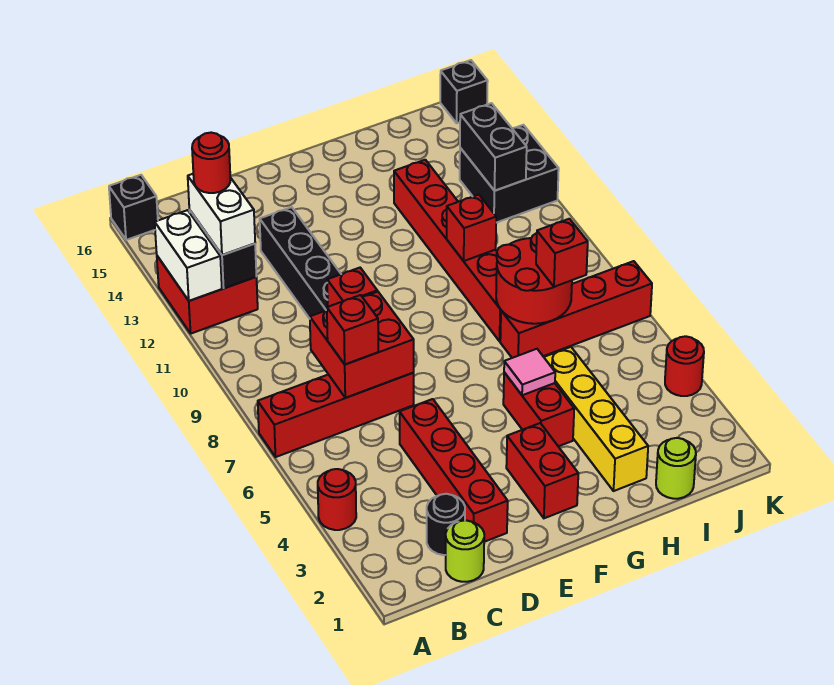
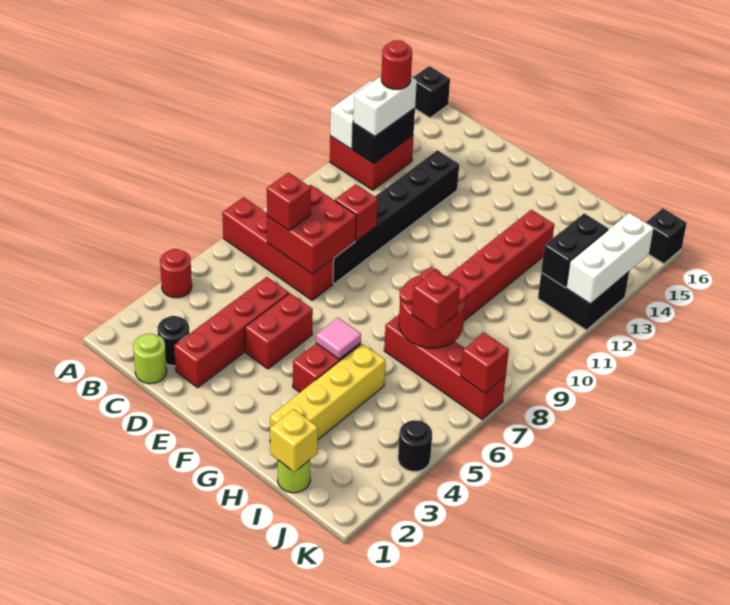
red 1x2 brick [506,423,578,518] -> red 1x2 brick moved to [245,293,313,369]
red 1x1 brick [447,195,496,261] -> red 1x1 brick moved to [461,333,509,393]
none -> yellow 1x1 brick [270,409,318,472]
red 1x1 round brick [665,336,704,396] -> black 1x1 round brick [398,420,432,471]
none -> white 1x3 brick [566,213,654,304]

